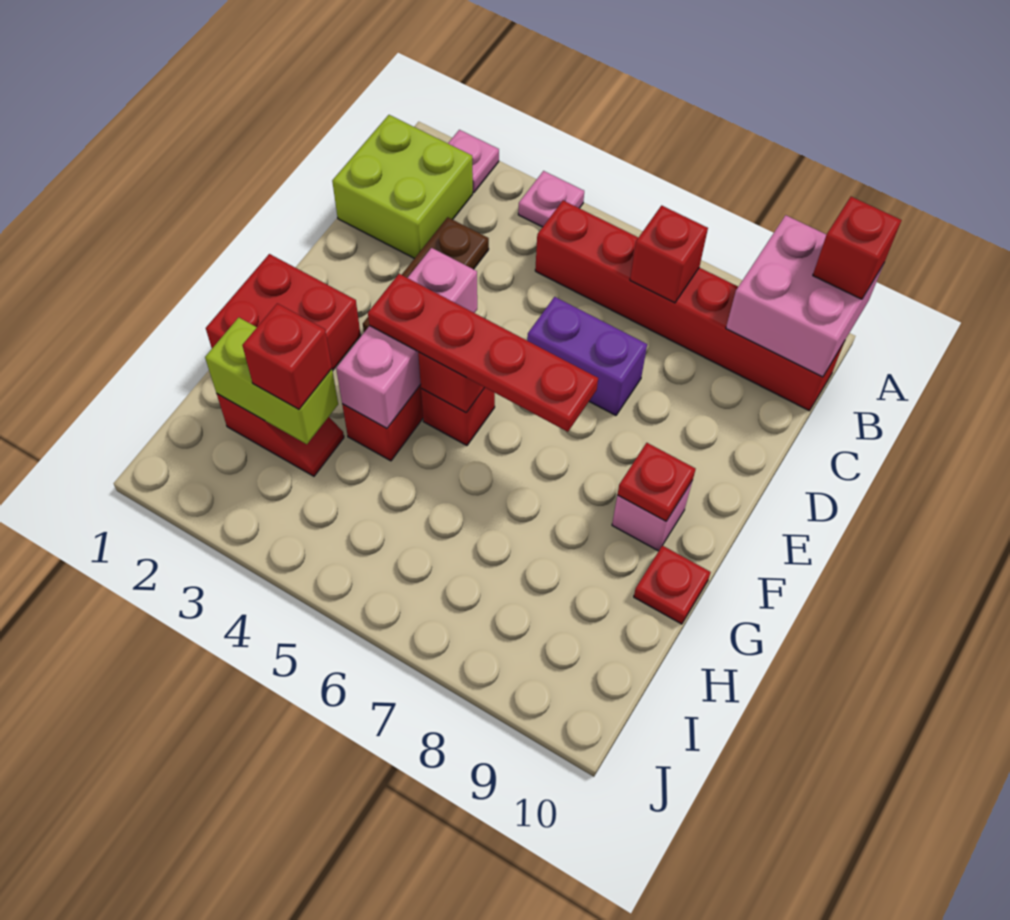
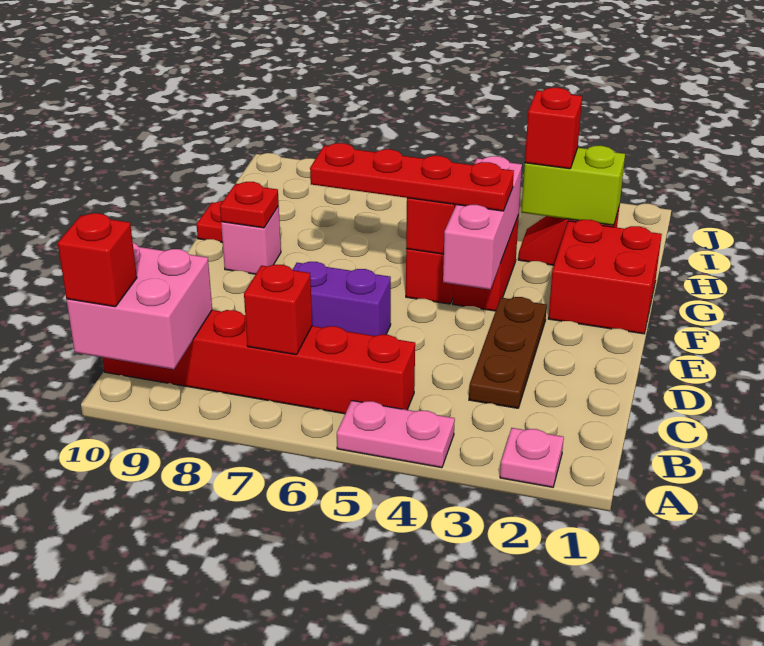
pink 1x1 plate [518,171,584,227] -> pink 1x2 plate [337,401,455,468]
lime 2x2 brick [332,115,473,258] -> none

